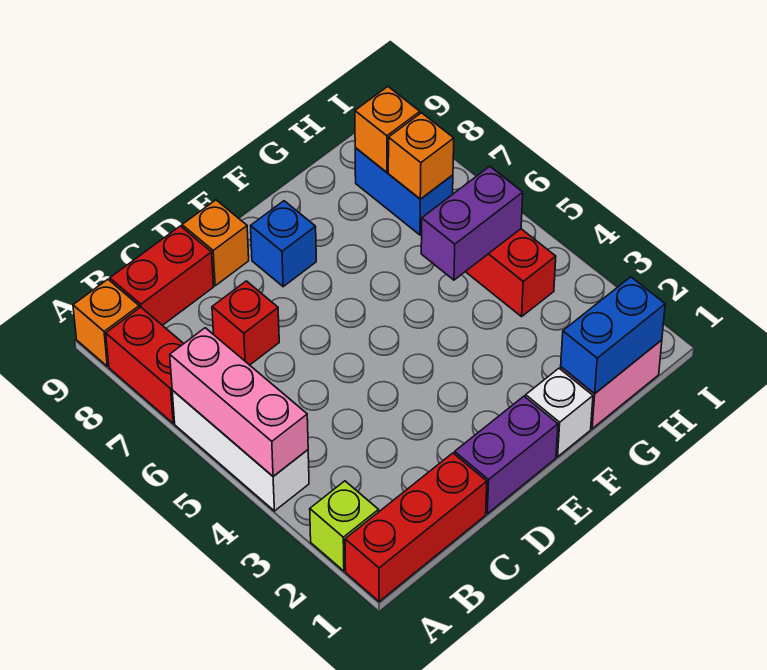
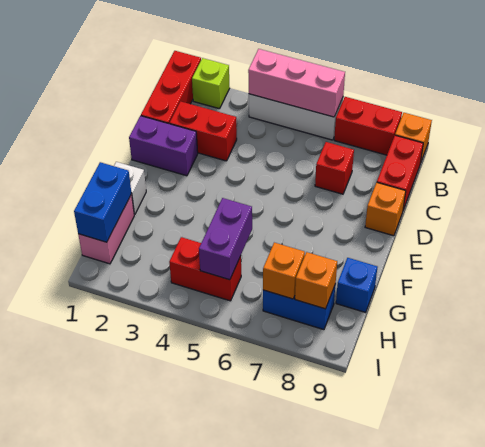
none -> red 1x2 brick [170,101,237,161]
purple 1x2 brick [455,396,558,514] -> purple 1x2 brick turned to [129,116,198,176]
blue 1x1 brick [251,201,316,287] -> blue 1x1 brick moved to [336,258,377,312]

